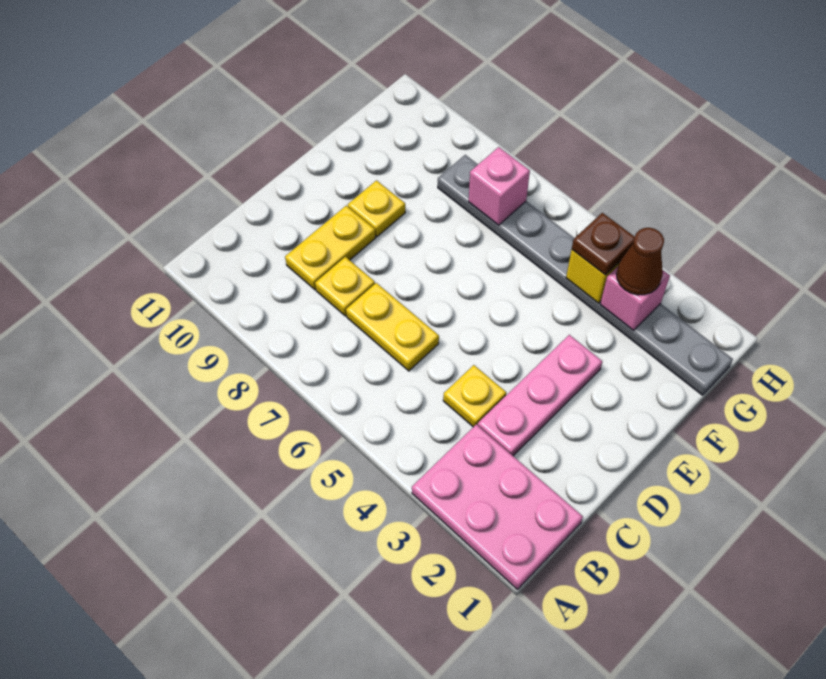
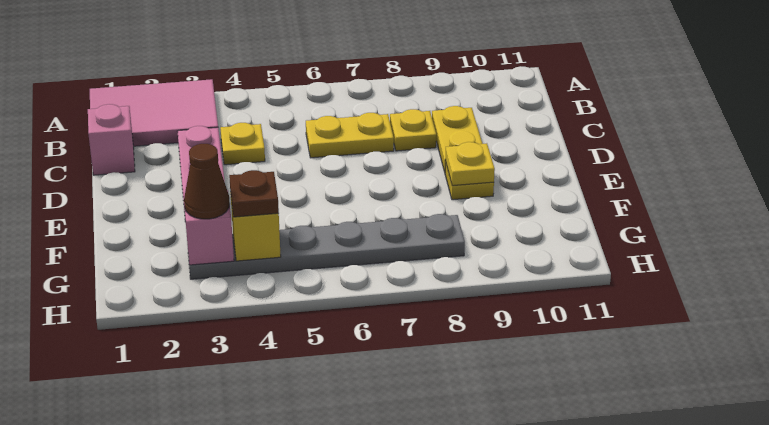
pink 2x3 plate [412,424,583,589] -> pink 2x3 tile [90,79,218,146]
none -> yellow 1x1 plate [445,142,495,186]
grey 1x8 plate [438,155,733,395] -> grey 1x6 plate [188,214,465,279]
pink 1x1 brick [469,147,530,225] -> pink 1x1 brick moved to [88,104,135,175]

